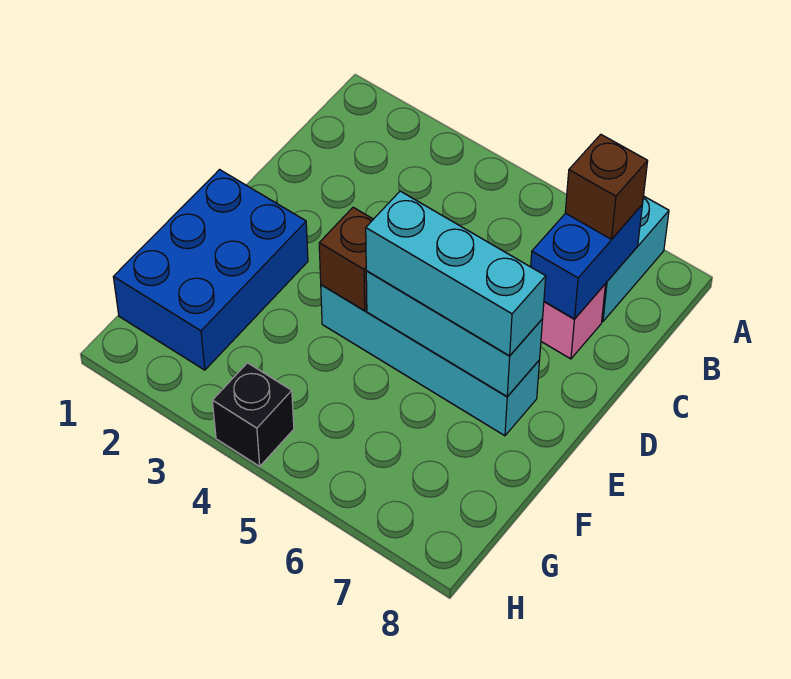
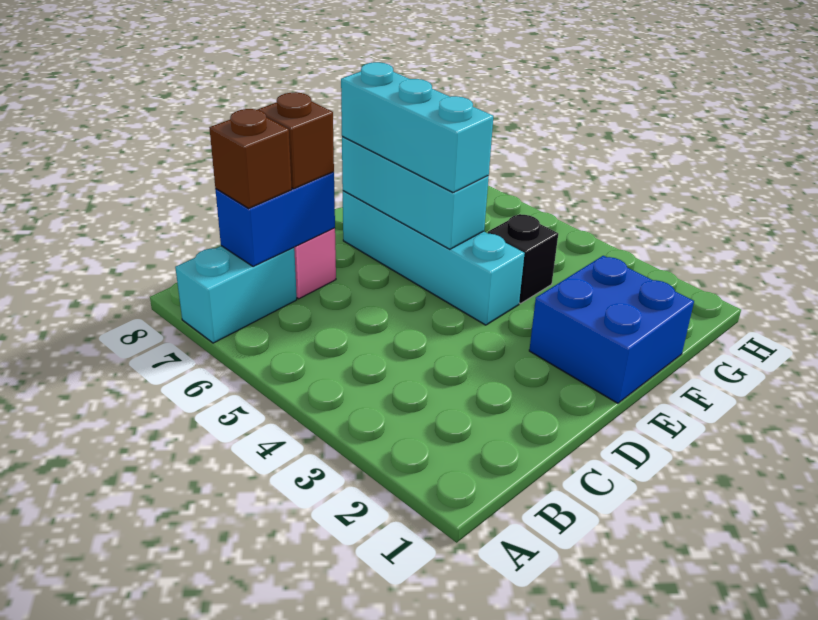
blue 2x3 brick [113,170,308,370] -> blue 2x2 brick [529,256,694,403]
brown 1x1 brick [319,207,373,310] -> brown 1x1 brick moved to [258,92,334,189]
black 1x1 brick [212,363,294,466] -> black 1x1 brick moved to [488,214,558,304]

